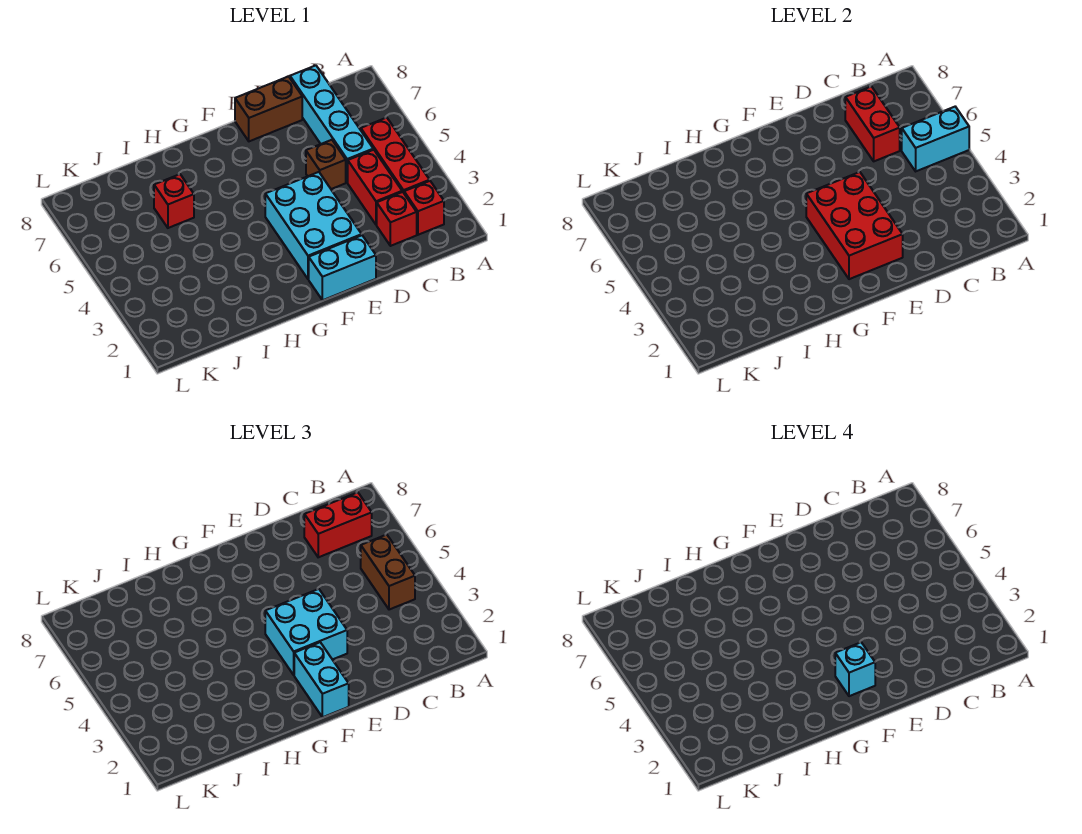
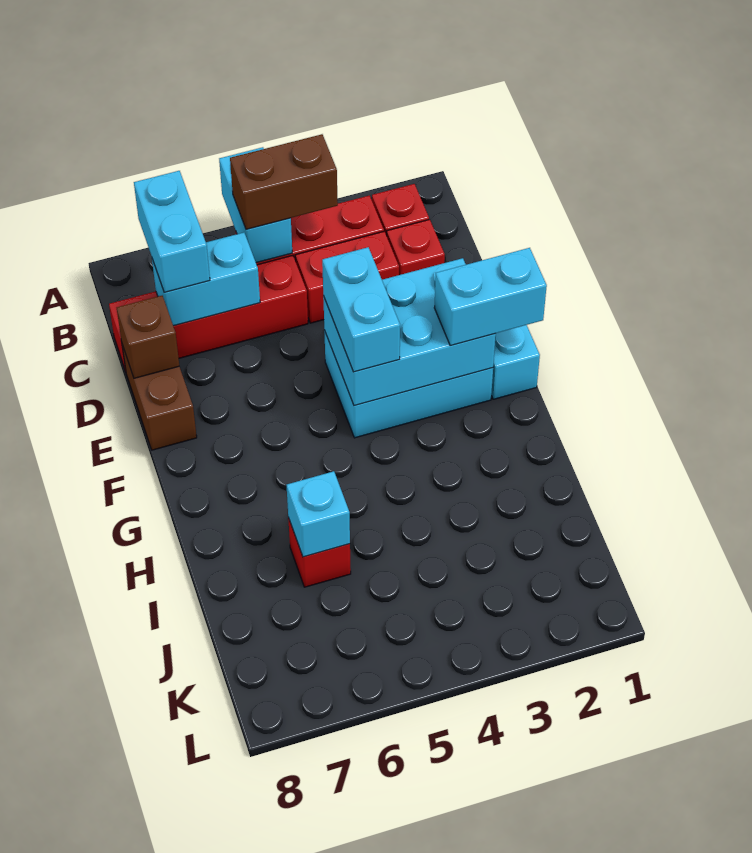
red 1x2 brick [304,492,372,557] -> cyan 1x2 brick [134,171,210,292]
cyan 1x4 brick [290,65,373,183] -> red 1x4 brick [109,256,308,371]
red 1x2 brick [845,86,900,161] -> cyan 1x2 brick [152,233,260,326]
brown 1x1 brick [306,140,346,189] -> brown 1x1 brick moved to [117,296,179,378]
red 2x3 brick [806,172,903,279] -> cyan 2x3 brick [323,258,496,406]
cyan 2x2 brick [265,589,347,675] -> cyan 1x2 brick [322,247,400,372]
cyan 1x1 brick [835,642,875,696] -> cyan 1x1 brick moved to [287,471,350,557]

